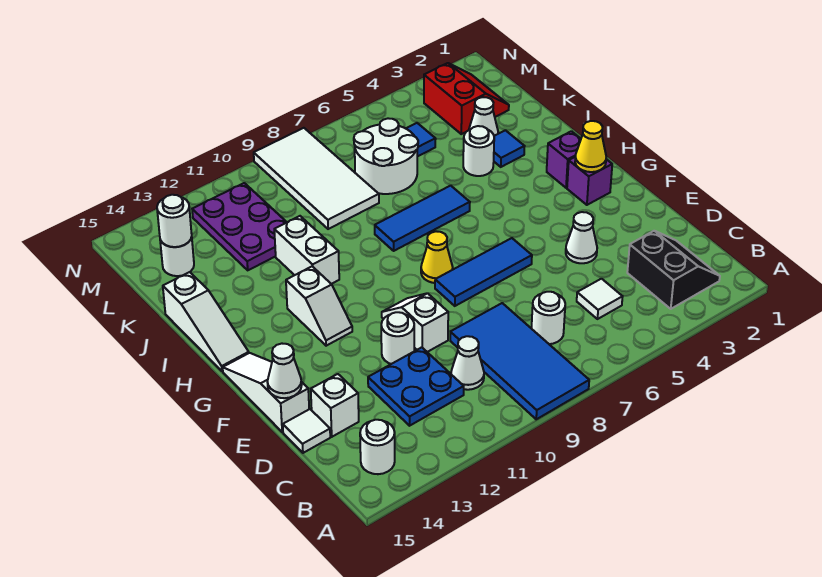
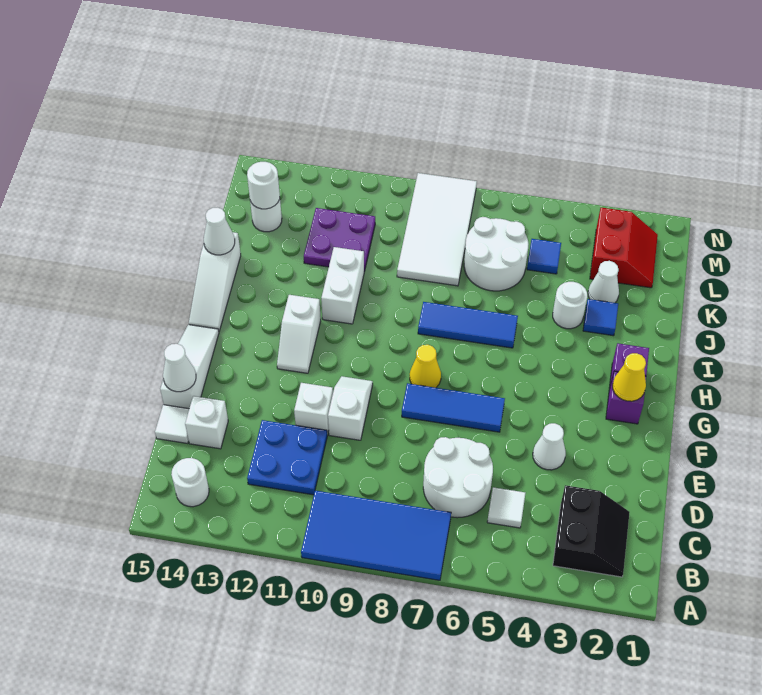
blue 2x4 tile [450,303,589,419] -> blue 2x4 tile turned to [301,491,451,580]
white 1x1 round brick [532,292,565,344] -> white 2x2 round brick [423,437,493,518]
white 1x1 cone [451,336,484,390] -> white 1x1 cone moved to [204,208,235,255]
white 1x1 round brick [381,312,414,364] -> white 1x1 brick [294,383,333,435]
purple 2x3 plate [192,183,287,270] -> purple 2x2 plate [304,208,375,272]

